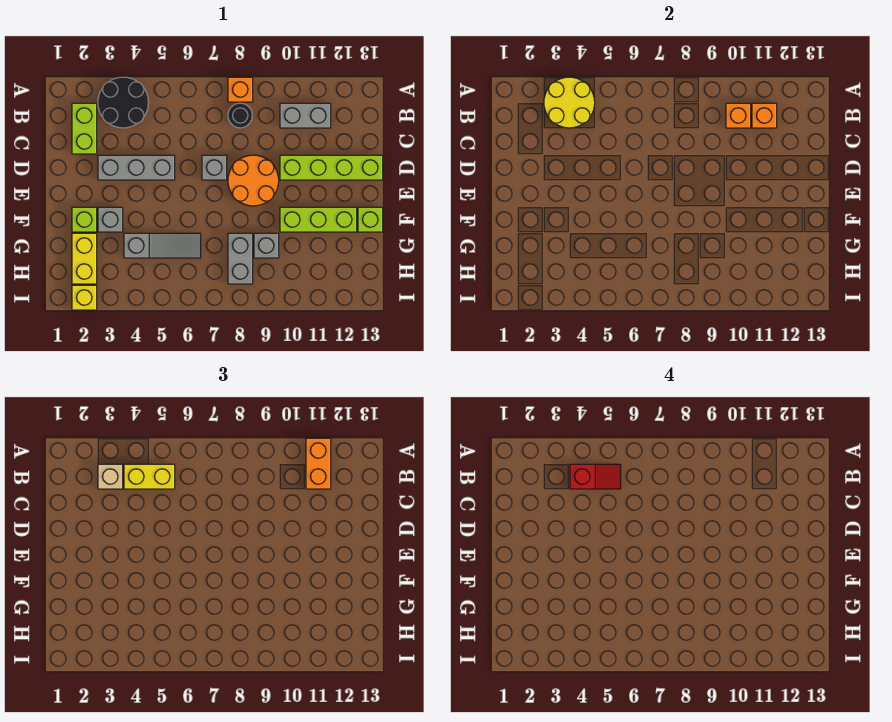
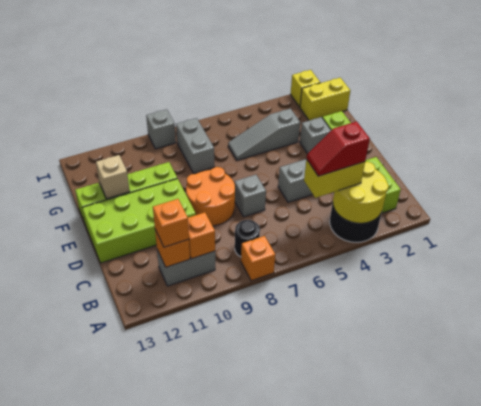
orange 1x2 brick [306,438,331,489] -> orange 1x1 brick [153,199,189,247]
tan 1x1 brick [98,464,123,489] -> tan 1x1 brick moved to [96,155,130,199]
lime 1x4 brick [280,155,383,180] -> lime 2x4 brick [82,179,196,263]
yellow 1x2 brick [72,233,97,284] -> yellow 1x2 brick turned to [300,78,350,120]
grey 1x1 brick [254,233,279,258] -> grey 1x1 brick moved to [146,109,176,149]

